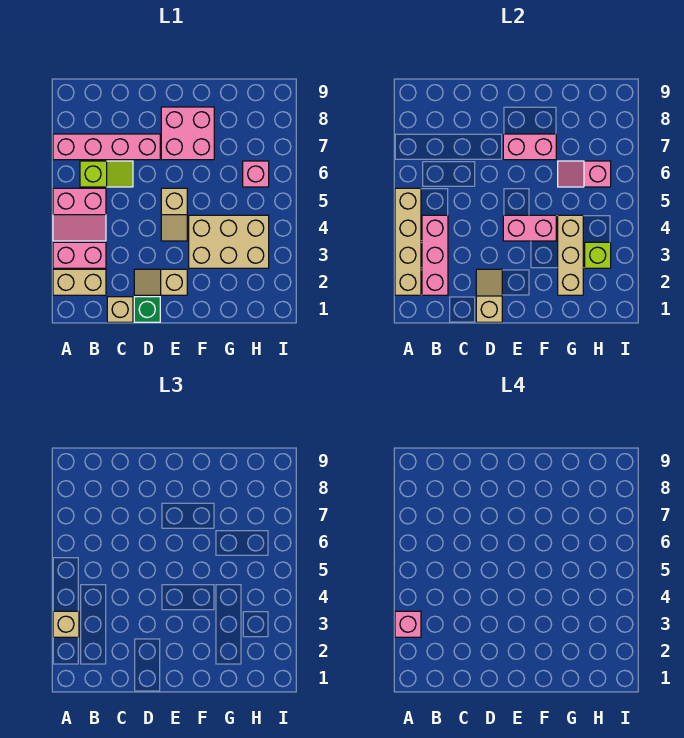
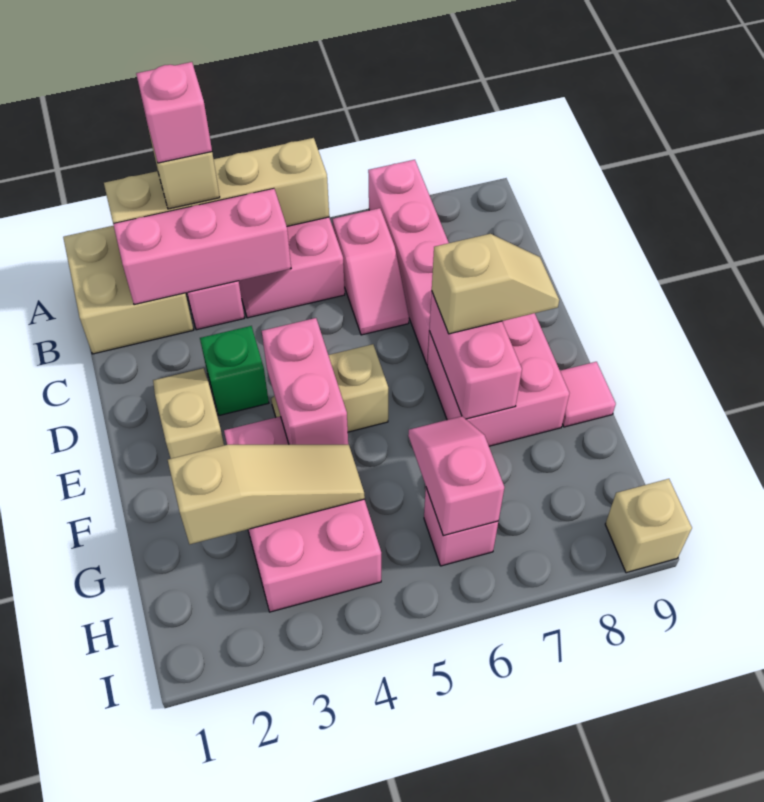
tan 1x2 brick [53,269,106,295] -> tan 2x2 brick [63,226,193,354]
lime 1x2 slope [80,161,133,187] -> pink 1x2 slope [332,208,409,335]
tan 1x1 brick [107,297,133,322] -> tan 1x1 brick moved to [605,479,692,573]
green 1x1 brick [134,297,160,322] -> green 1x1 brick moved to [200,326,269,415]
tan 1x2 slope [476,269,502,322] -> tan 1x2 slope moved to [432,234,559,334]
tan 2x3 brick [189,215,269,268] -> pink 2x3 brick [224,416,381,612]
none -> pink 1x1 tile [560,362,616,427]
tan 1x3 brick [558,215,583,295] -> tan 1x3 slope [168,445,365,544]
lime 1x1 brick [585,242,611,268] -> none

